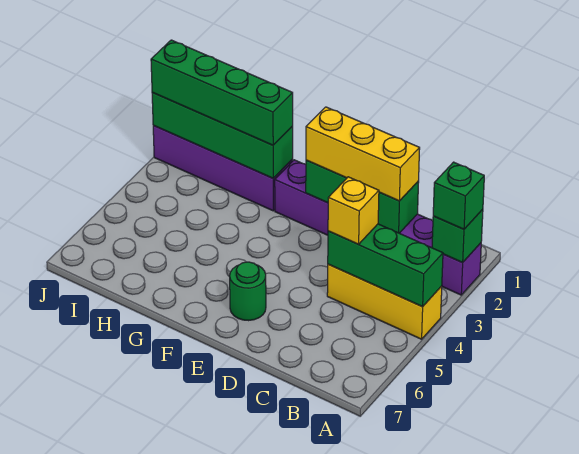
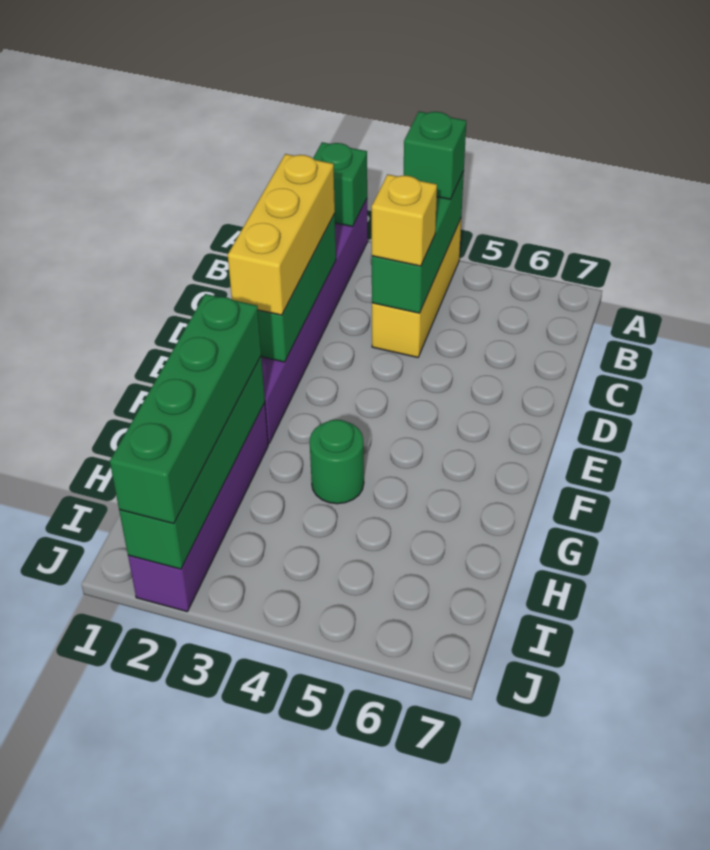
green 1x1 brick [433,162,484,229] -> green 1x1 brick moved to [404,111,466,199]
green 1x1 round brick [230,262,266,321] -> green 1x1 round brick moved to [310,420,364,504]

